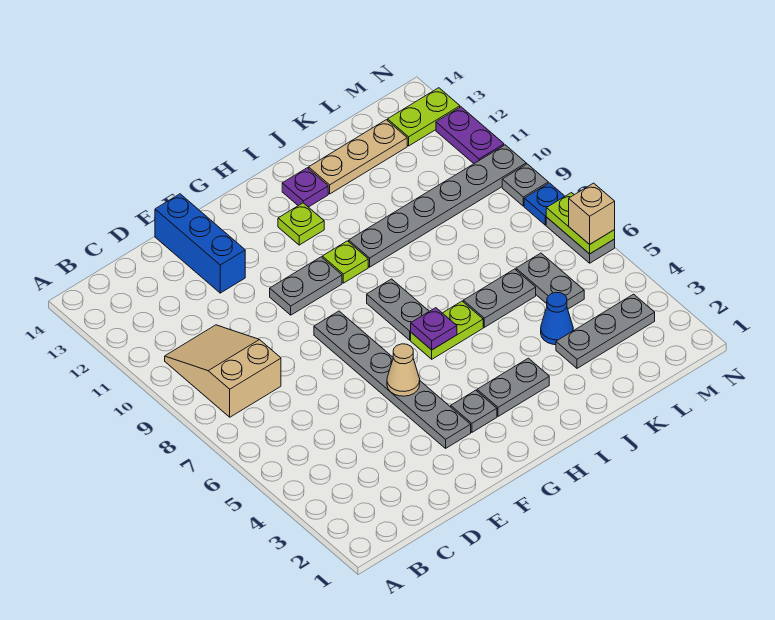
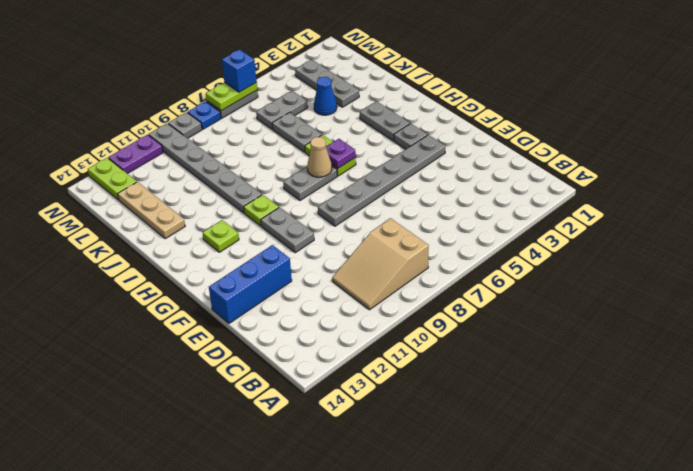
tan 1x1 cone [387,344,420,396] -> tan 1x1 cone moved to [307,137,332,177]
purple 1x1 plate [282,168,328,207] -> none
tan 1x1 brick [569,183,615,244] -> blue 1x1 brick [222,49,257,92]

